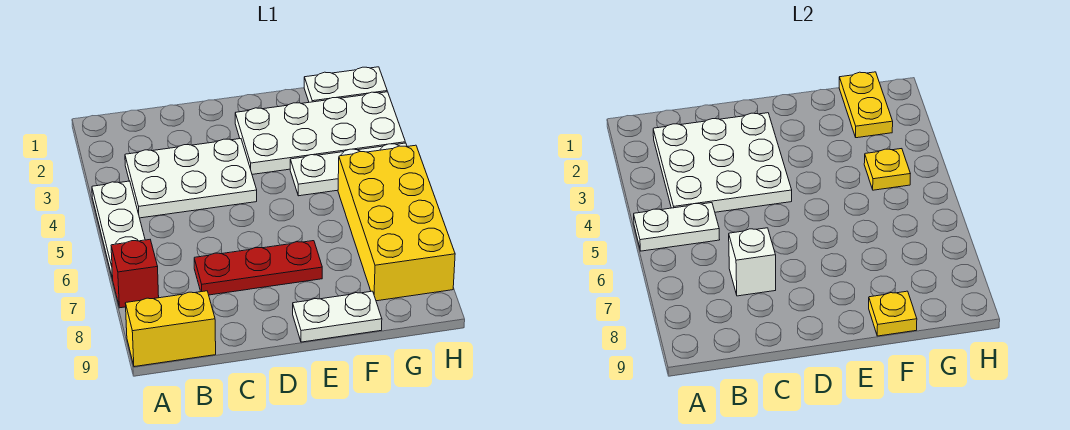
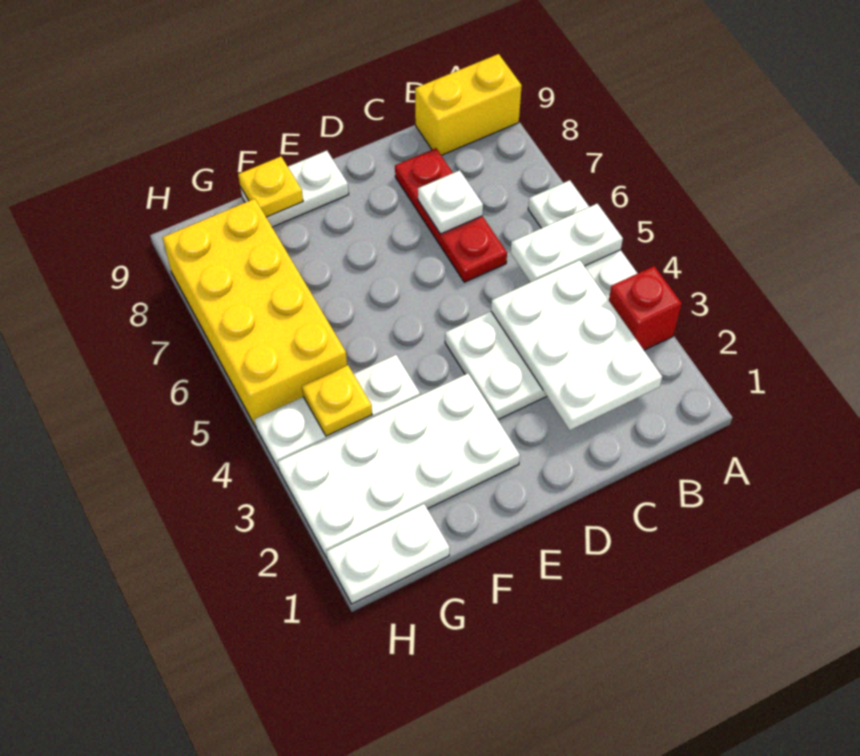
red 1x1 brick [111,240,159,308] -> red 1x1 brick moved to [609,266,682,350]
white 3x3 plate [653,113,792,212] -> white 2x3 plate [491,260,662,430]
red 1x3 plate [194,241,322,295] -> red 1x3 plate turned to [395,148,507,282]
white 1x1 brick [729,228,776,296] -> white 1x1 plate [418,170,483,234]
yellow 1x2 plate [839,72,893,138] -> none

